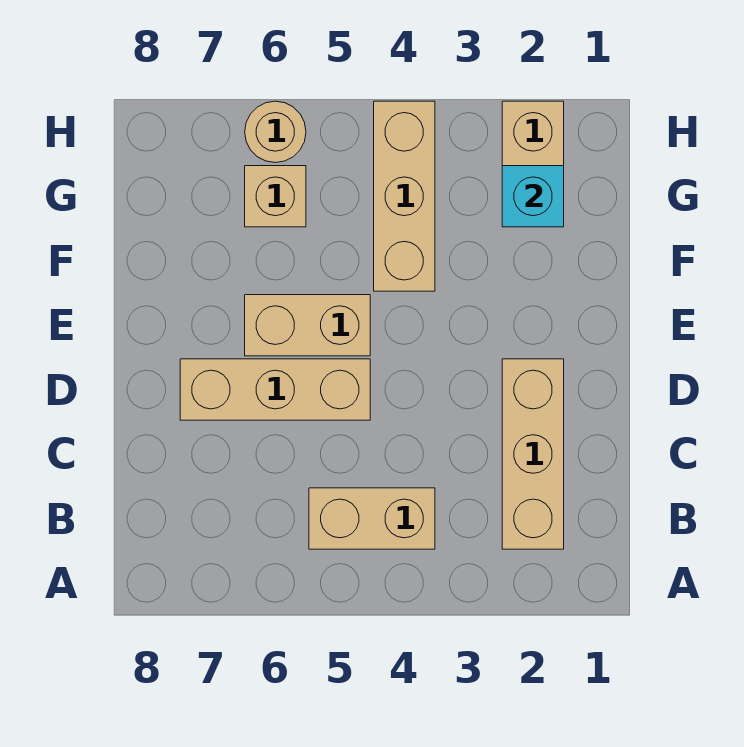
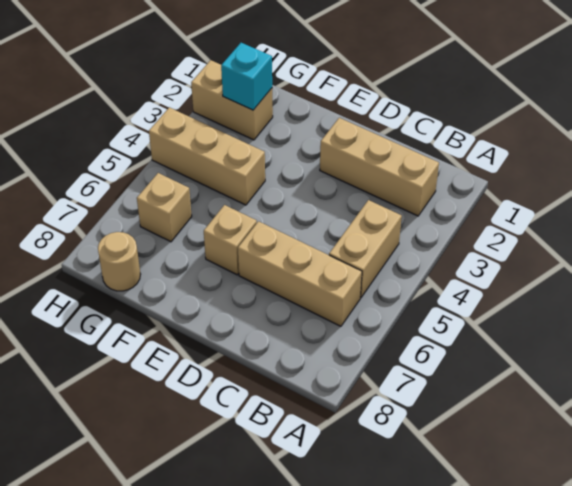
tan 1x3 brick [180,359,370,420] -> tan 1x3 brick turned to [238,221,362,326]
tan 1x2 brick [245,295,370,356] -> tan 1x1 brick [204,205,257,275]
tan 1x1 round brick [245,101,306,163] -> tan 1x1 round brick moved to [98,232,141,291]

